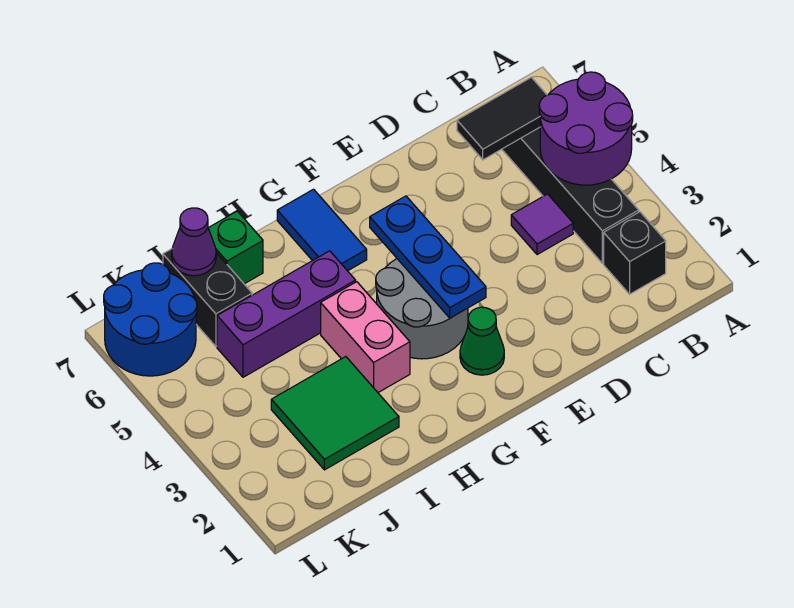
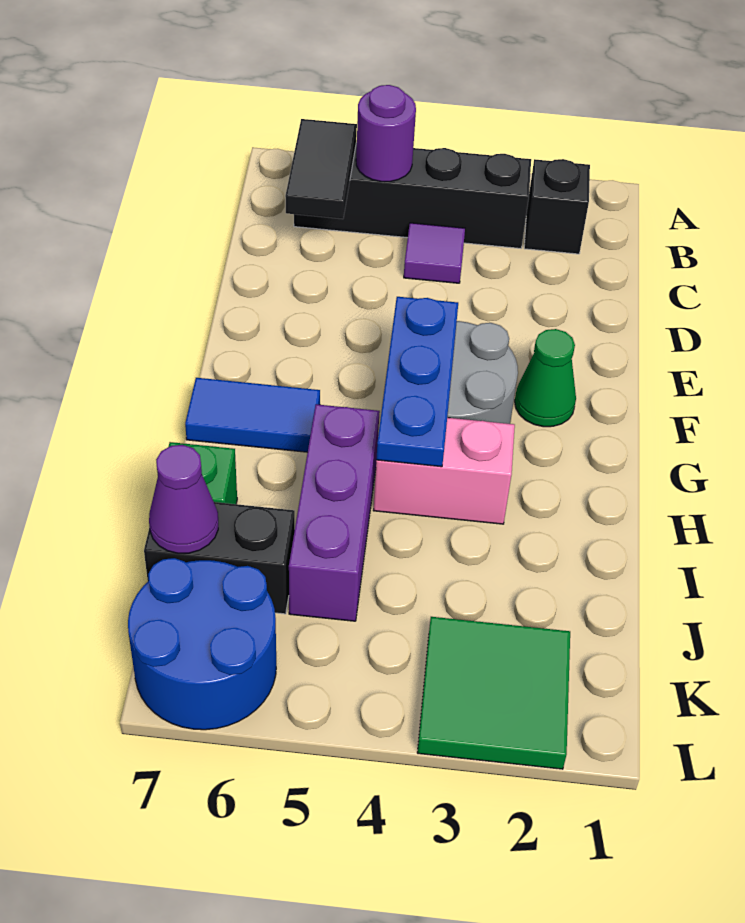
purple 2x2 round brick [539,72,633,185] -> purple 1x1 round brick [356,85,416,182]
blue 1x3 plate [370,196,486,318] -> blue 1x3 plate turned to [376,297,458,467]
green 2x2 tile [271,357,399,470] -> green 2x2 tile moved to [417,617,570,769]

